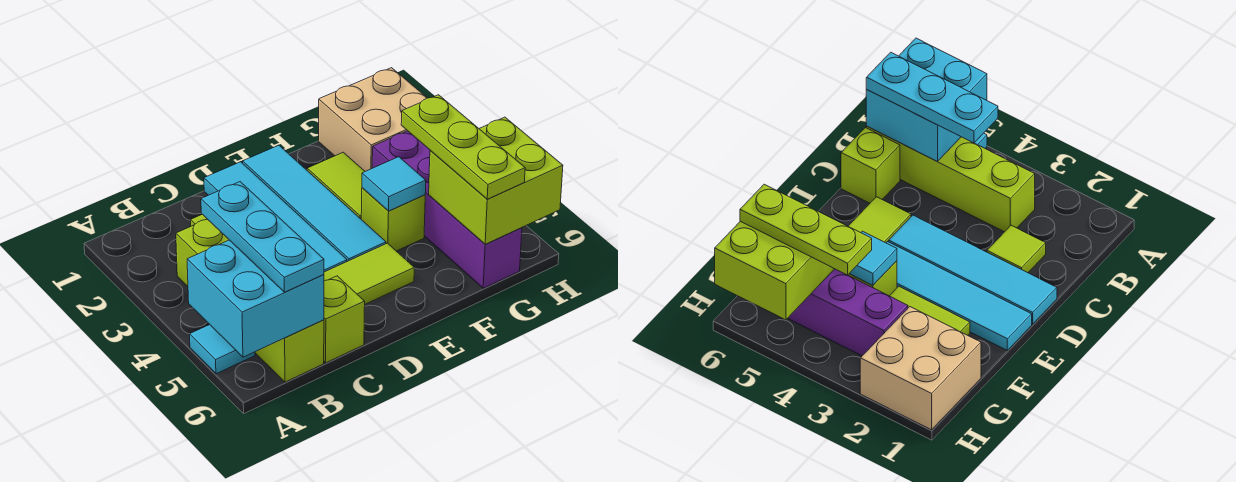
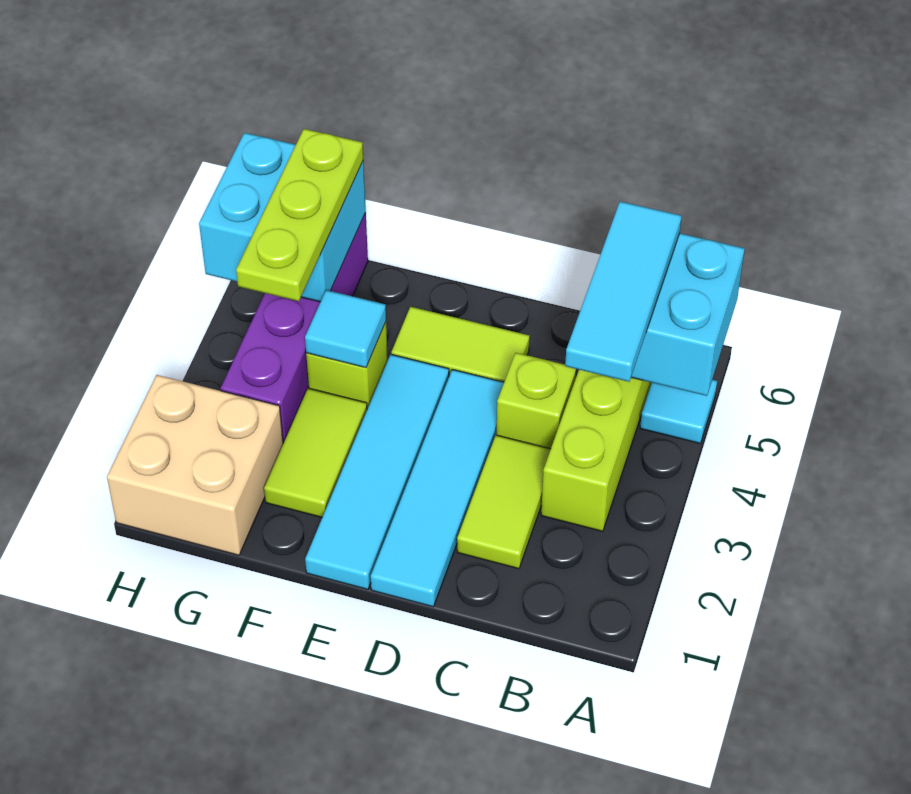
cyan 1x3 plate [201,182,324,292] -> cyan 1x3 tile [565,201,682,382]
lime 1x1 tile [987,225,1046,273] -> lime 1x2 tile [457,435,551,569]
lime 1x1 brick [324,276,365,363] -> lime 1x1 brick moved to [496,353,576,449]
lime 2x2 brick [429,117,563,244] -> cyan 2x2 brick [199,133,366,302]

